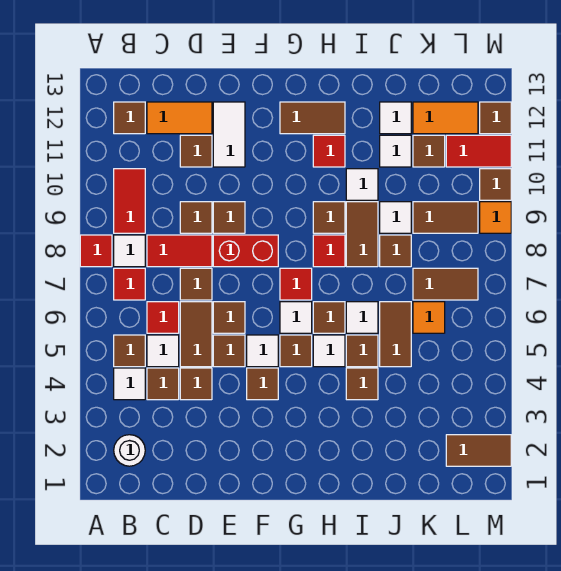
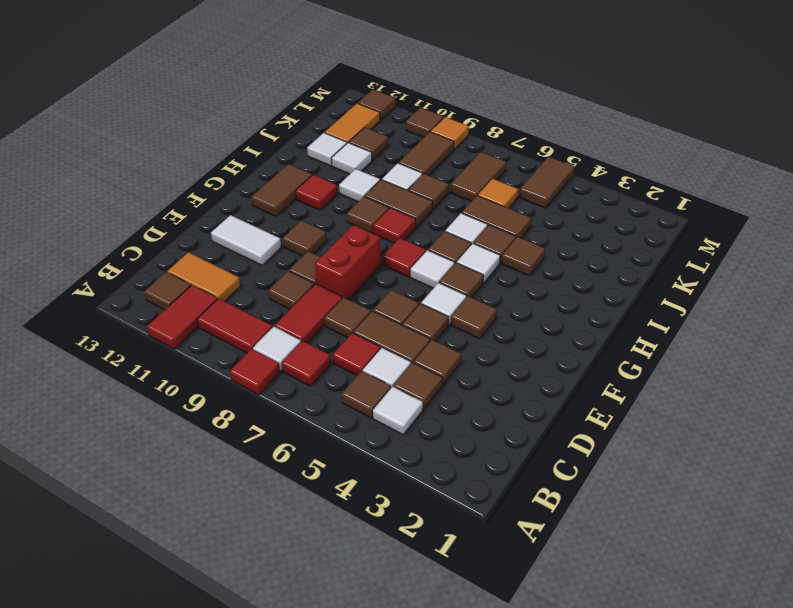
white 1x1 round brick [114,435,145,466] -> none
orange 1x2 tile [147,102,212,134] -> orange 1x2 tile turned to [167,252,240,301]
brown 1x1 tile [180,135,212,167] -> brown 1x1 tile moved to [283,221,327,256]
brown 1x2 tile [446,435,511,466] -> brown 1x2 tile moved to [519,157,574,208]
red 1x2 tile [446,135,511,167] -> red 1x2 tile moved to [147,285,217,349]

